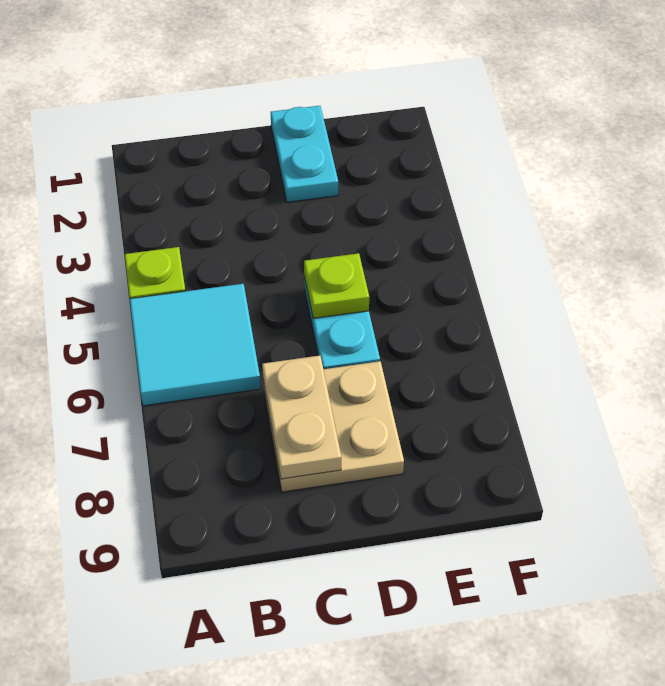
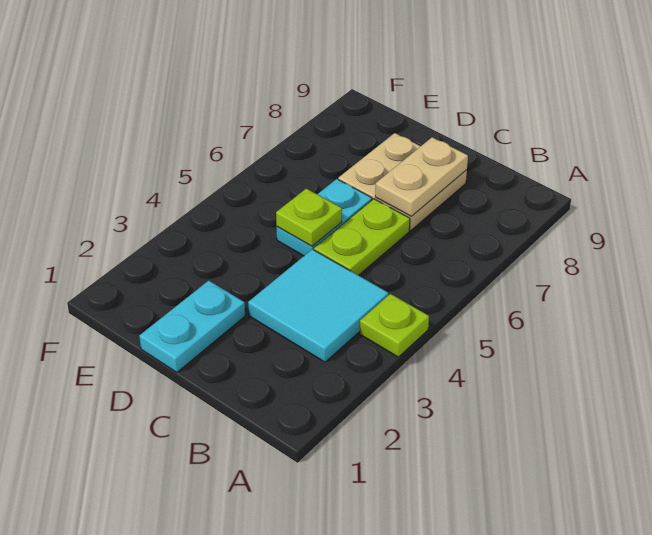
cyan 2x2 tile [130,284,261,406] -> cyan 2x2 tile moved to [248,249,388,362]
none -> lime 1x2 plate [314,199,410,275]

